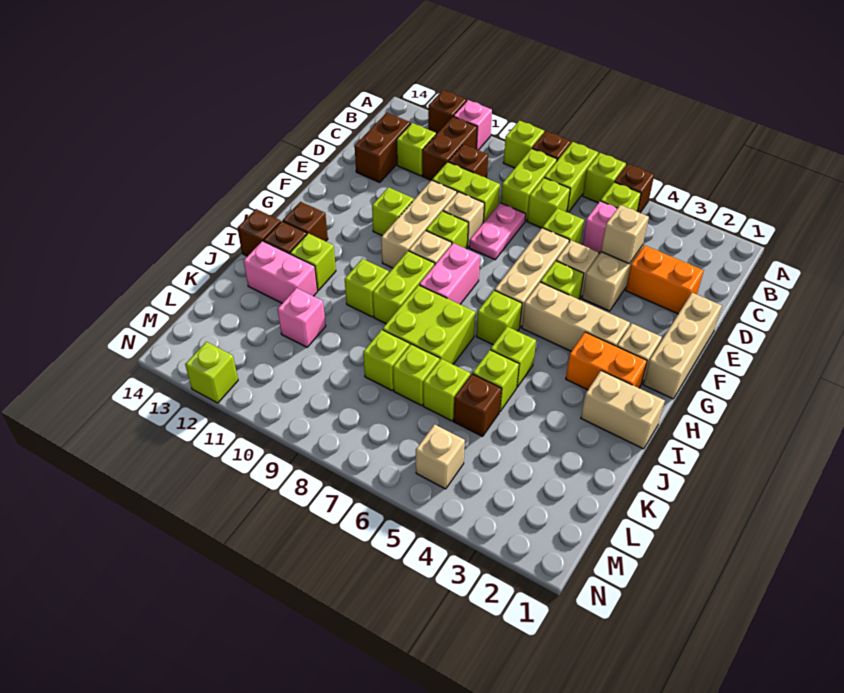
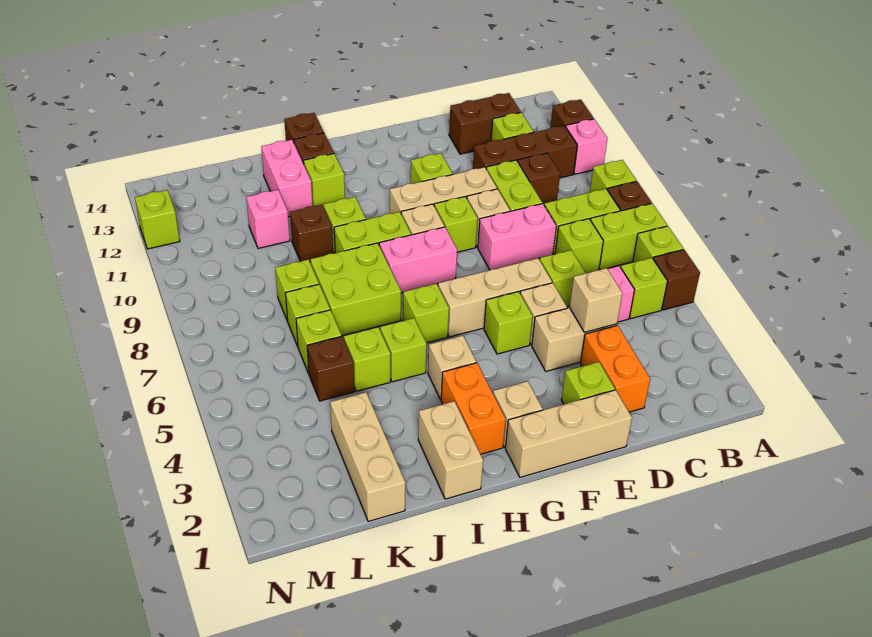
brown 1x2 brick [422,117,477,180] -> brown 1x3 brick [473,126,577,178]
pink 1x2 plate [469,203,526,260] -> pink 1x2 brick [478,204,556,270]
none -> lime 1x1 brick [561,362,615,404]
tan 1x3 brick [522,282,630,351] -> tan 1x3 brick moved to [330,392,405,522]
brown 1x1 brick [283,202,328,241] -> brown 1x1 brick moved to [290,205,333,262]
tan 1x1 brick [416,424,465,489] -> tan 1x1 brick moved to [428,336,476,400]

